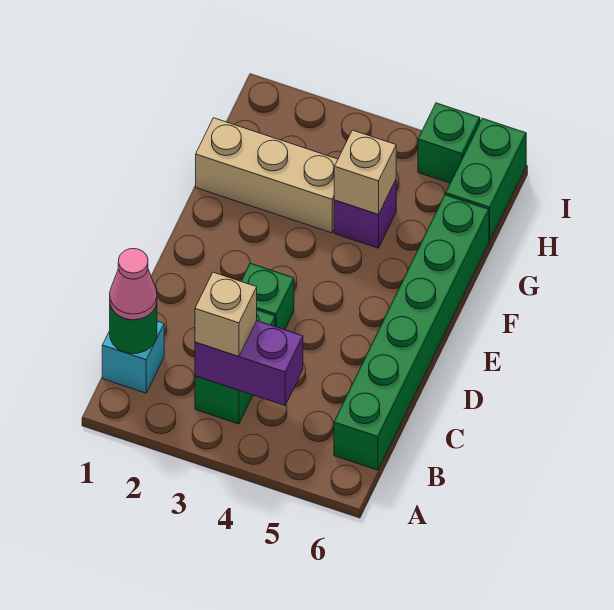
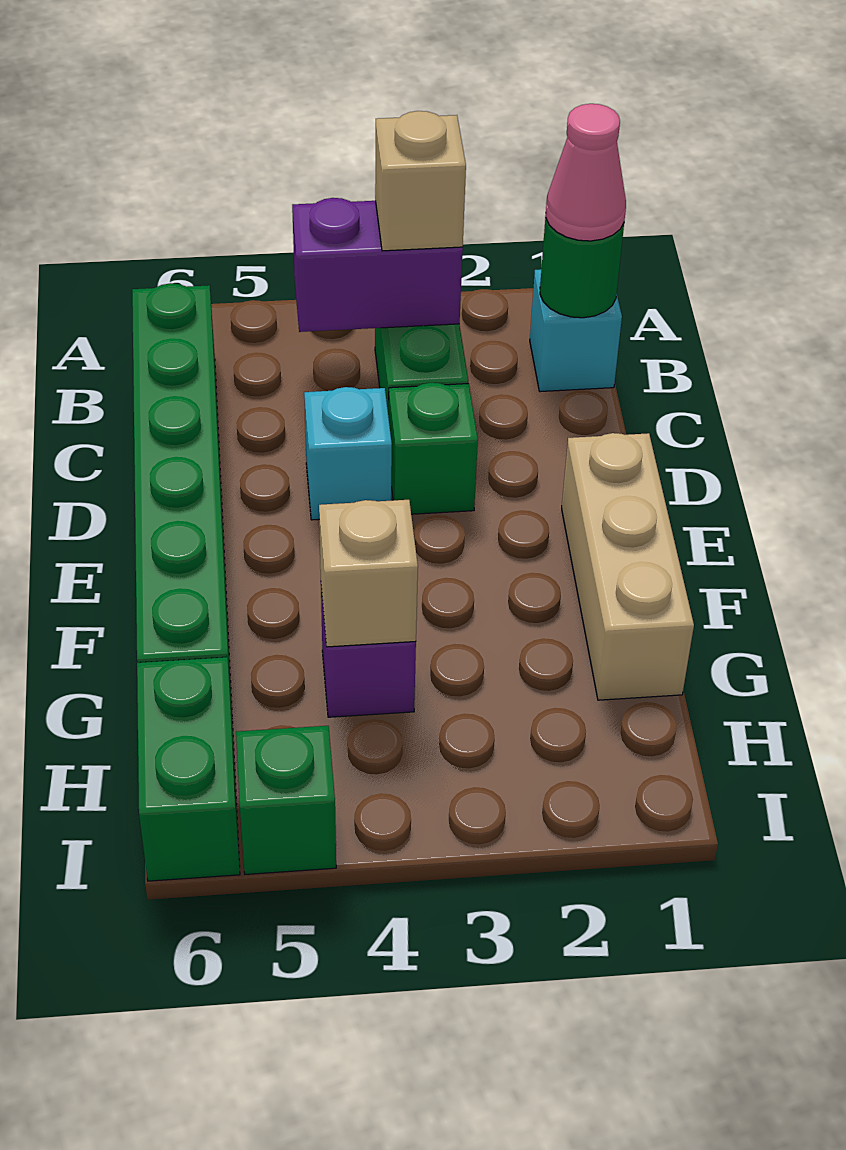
none -> cyan 1x1 brick [304,387,392,520]
tan 1x3 brick [196,118,338,233] -> tan 1x3 brick turned to [562,433,694,700]

